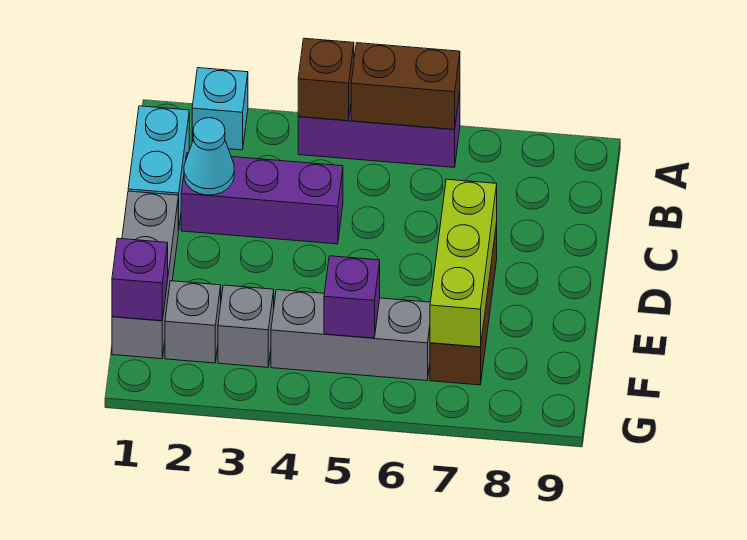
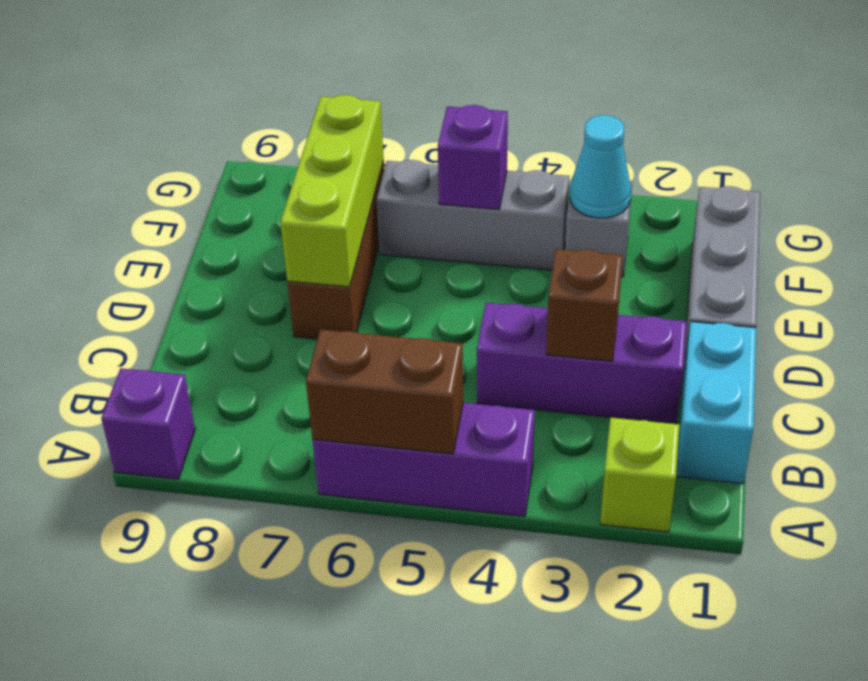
cyan 1x1 brick [192,68,248,150] -> lime 1x1 brick [600,417,680,532]
brown 1x1 brick [298,38,354,121] -> brown 1x1 brick moved to [546,249,623,361]
cyan 1x1 cone [184,118,234,195] -> cyan 1x1 cone moved to [570,115,631,218]
purple 1x1 brick [112,238,168,321] -> purple 1x1 brick moved to [101,368,195,479]
grey 1x1 brick [165,281,221,363] -> none

